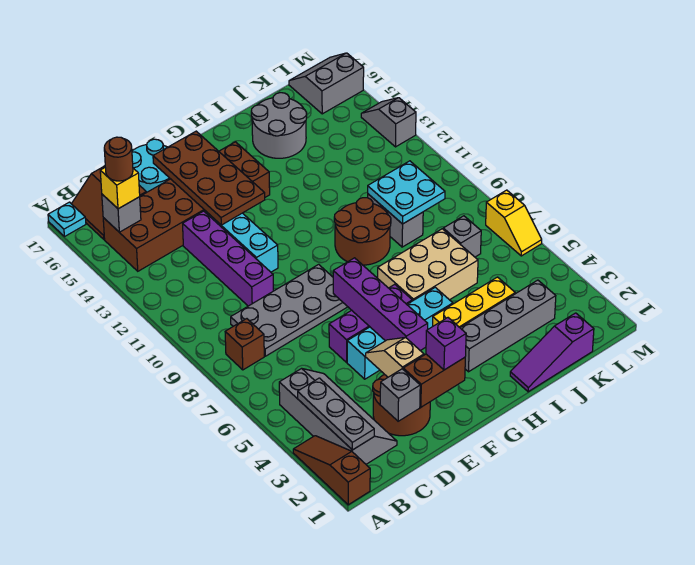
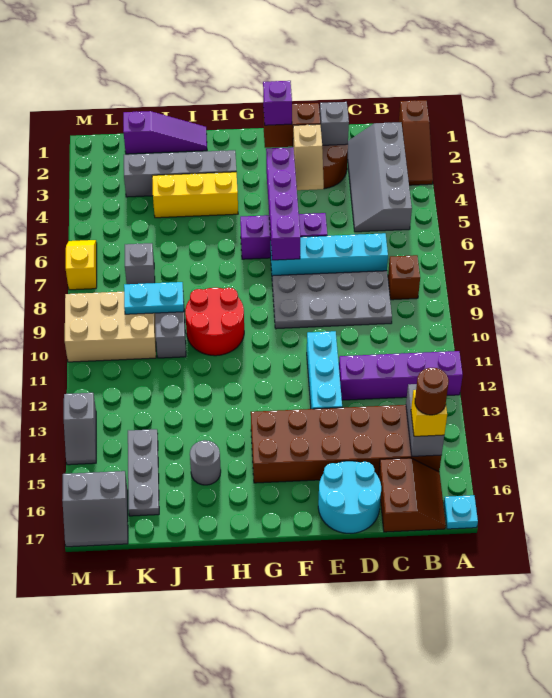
grey 1x3 plate [298,378,374,450] -> grey 1x3 plate moved to [128,429,159,516]
grey 1x1 brick [102,194,141,232] -> grey 1x2 brick [406,384,444,456]
purple 1x4 brick [183,211,273,306] -> purple 1x4 brick turned to [339,351,463,400]
cyan 1x4 brick [347,287,453,379] -> cyan 1x4 brick moved to [271,233,388,276]
brown 2x4 plate [153,131,265,225] -> none
tan 2x3 brick [378,229,478,301] -> tan 2x3 brick moved to [65,292,156,362]
brown 2x2 round brick [334,198,391,265] -> red 2x2 round brick [185,288,244,356]
grey 2x2 round brick [251,93,307,158] -> grey 1x1 round brick [190,440,221,485]
cyan 2x2 plate [368,161,445,224] -> cyan 1x2 plate [124,282,184,314]

